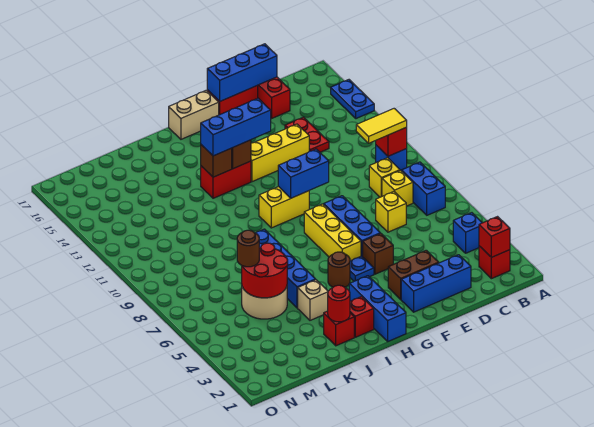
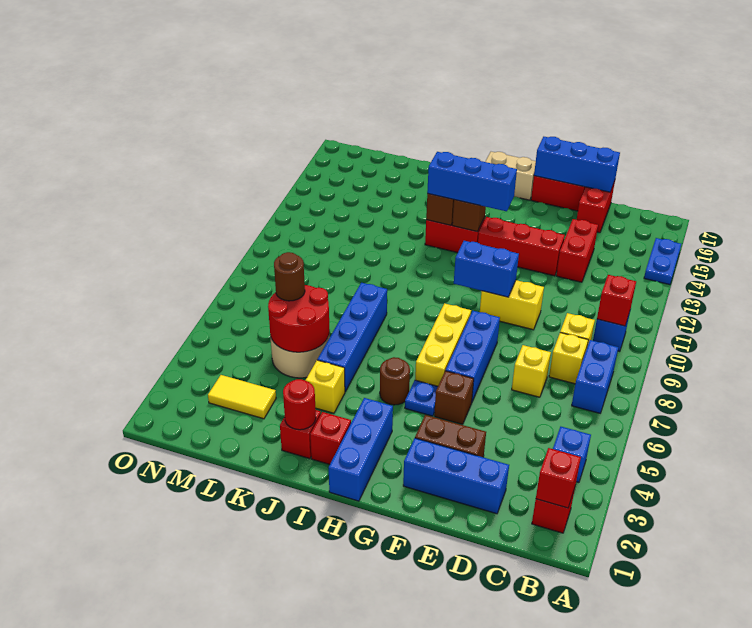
yellow 1x2 tile [356,109,407,143] -> yellow 1x2 tile moved to [208,375,276,419]
red 1x2 plate [285,117,329,152] -> red 1x2 brick [556,219,598,282]
yellow 1x3 brick [251,124,309,182] -> red 1x3 brick [478,217,565,276]
yellow 1x2 brick [259,187,309,228] -> yellow 1x2 brick moved to [480,280,544,330]
tan 1x1 brick [298,280,328,320] -> yellow 1x1 brick [306,360,345,413]

